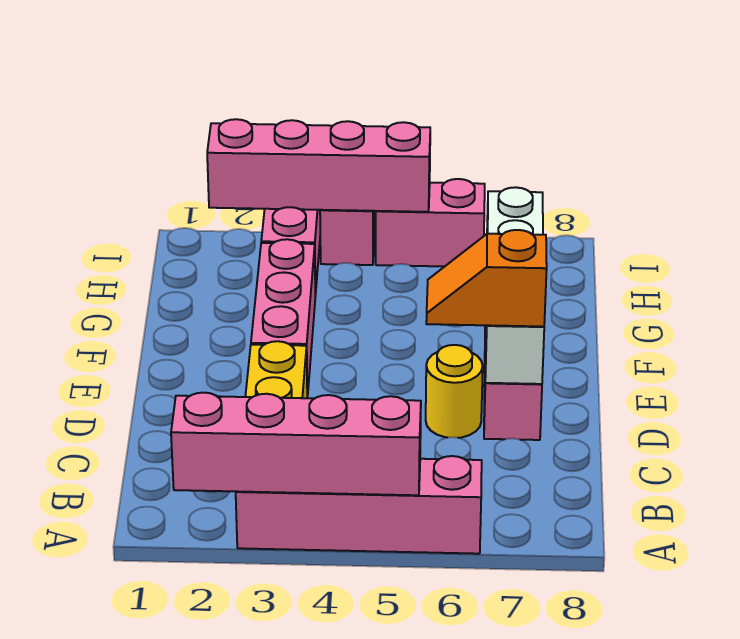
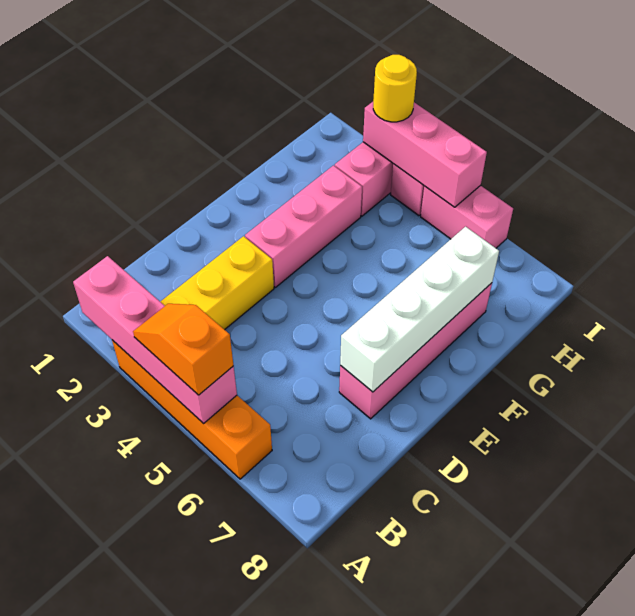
pink 1x4 brick [236,456,482,554] -> orange 1x4 brick [112,340,272,479]
yellow 1x1 round brick [426,345,483,438] -> yellow 1x1 round brick moved to [373,55,417,122]
orange 1x2 slope [426,230,547,327] -> orange 1x2 slope moved to [133,304,233,395]
pink 1x4 brick [207,119,430,212] -> pink 1x3 brick [363,102,487,207]

